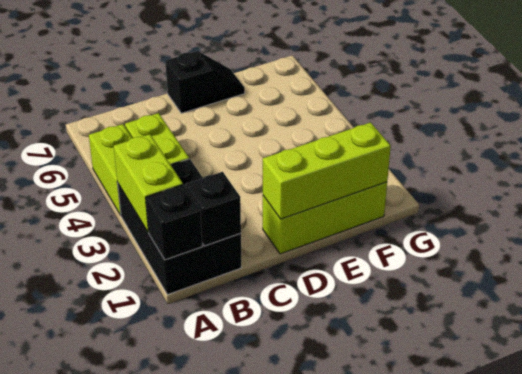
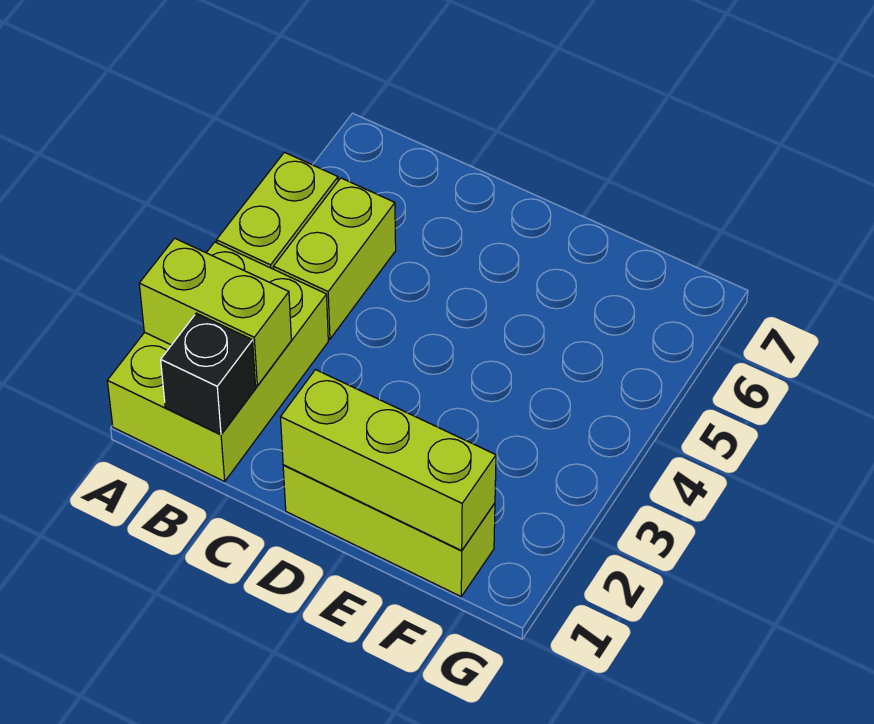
black 2x3 brick [118,159,242,295] -> lime 2x3 brick [107,242,328,482]
black 1x1 brick [146,185,202,260] -> none
lime 1x2 brick [114,134,183,232] -> lime 1x2 brick turned to [139,238,291,386]
black 1x2 slope [165,51,245,113] -> none

